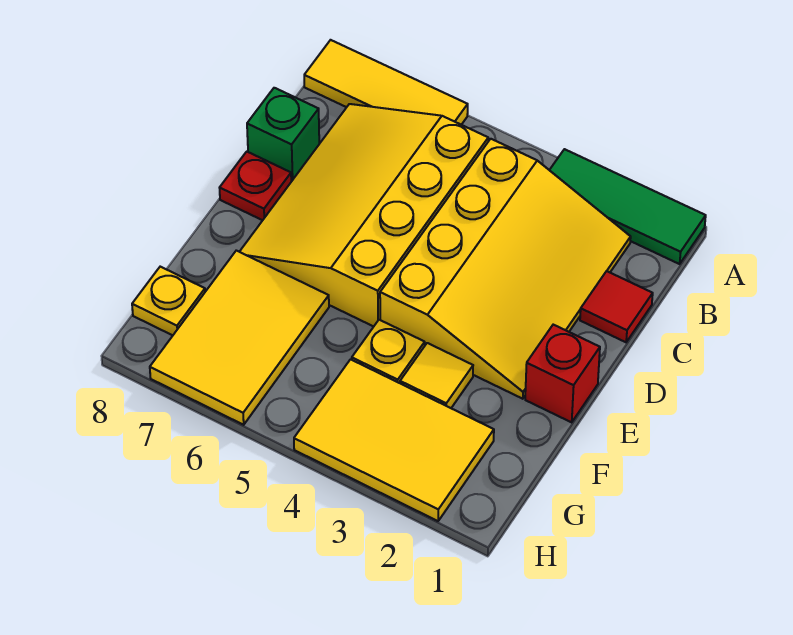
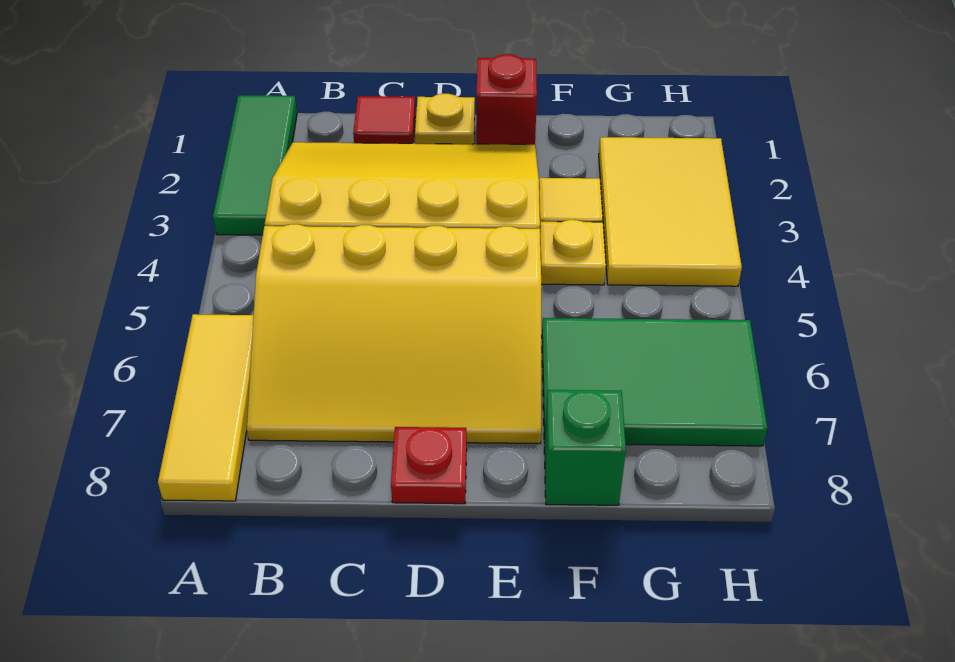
green 1x1 brick [247,88,319,182] -> green 1x1 brick moved to [544,390,626,505]
yellow 2x3 tile [150,251,329,425] -> green 2x3 tile [542,318,767,446]
yellow 1x1 plate [132,267,205,335] -> yellow 1x1 plate moved to [415,94,475,144]

